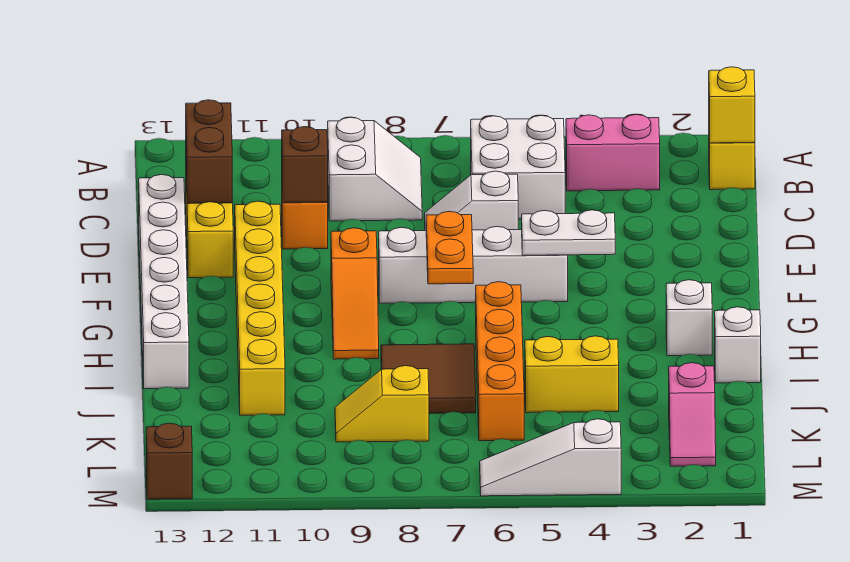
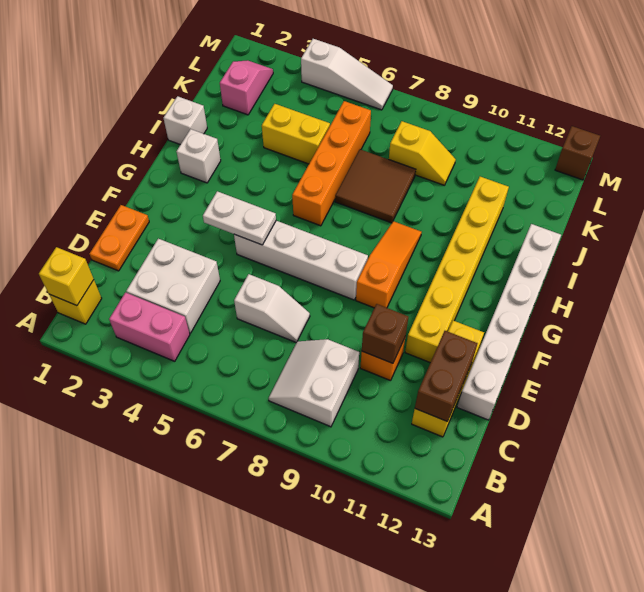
white 2x2 brick [471,116,565,219] -> white 2x2 brick moved to [126,239,220,333]
orange 1x2 plate [426,211,473,284] -> orange 1x2 plate moved to [89,205,149,271]

